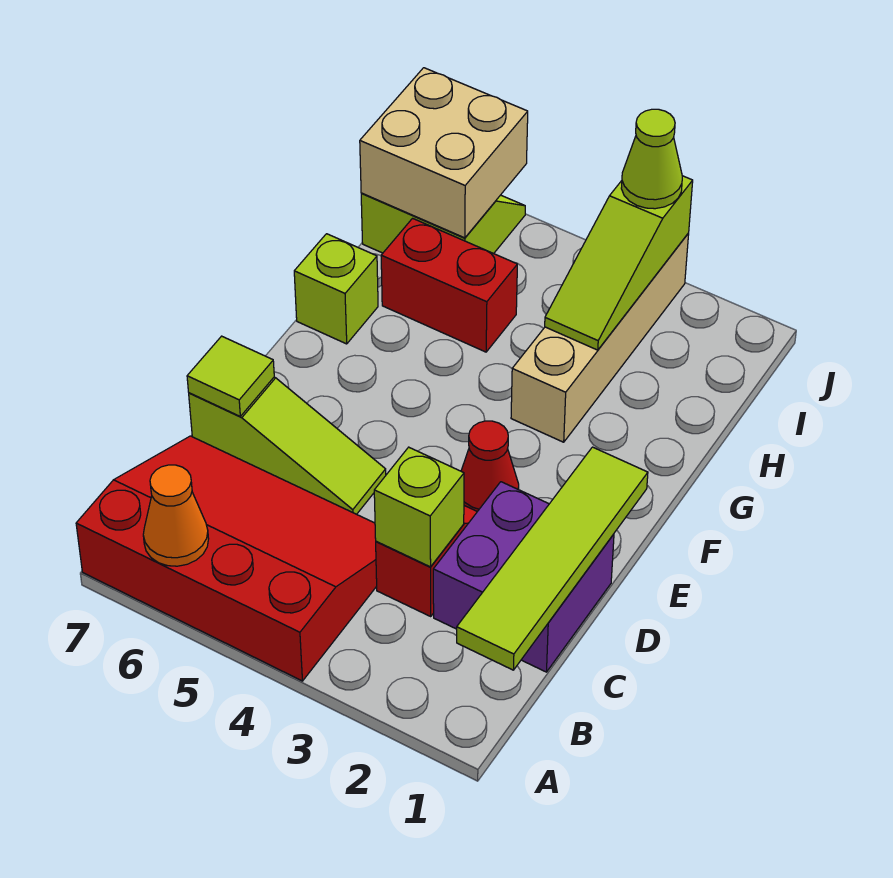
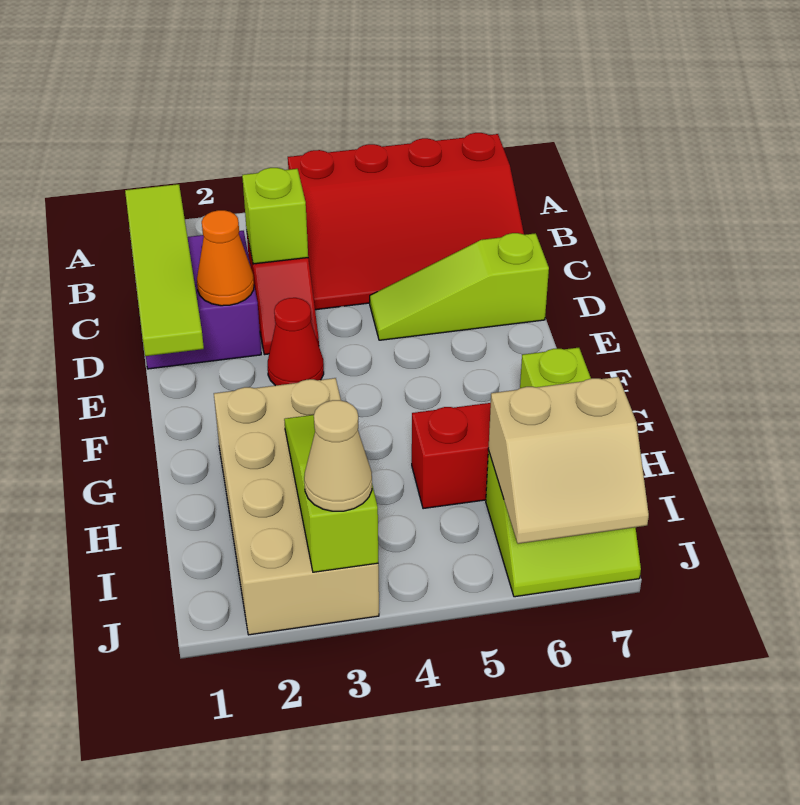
orange 1x1 cone [143,465,209,566] -> orange 1x1 cone moved to [197,210,254,306]
lime 1x1 tile [187,336,274,416] -> none
tan 1x4 brick [511,233,689,442] -> tan 2x4 brick [214,378,379,635]
tan 2x2 brick [360,68,528,238] -> tan 2x2 slope [488,377,649,544]
lime 1x1 cone [621,109,682,209] -> tan 1x1 cone [304,400,372,511]

